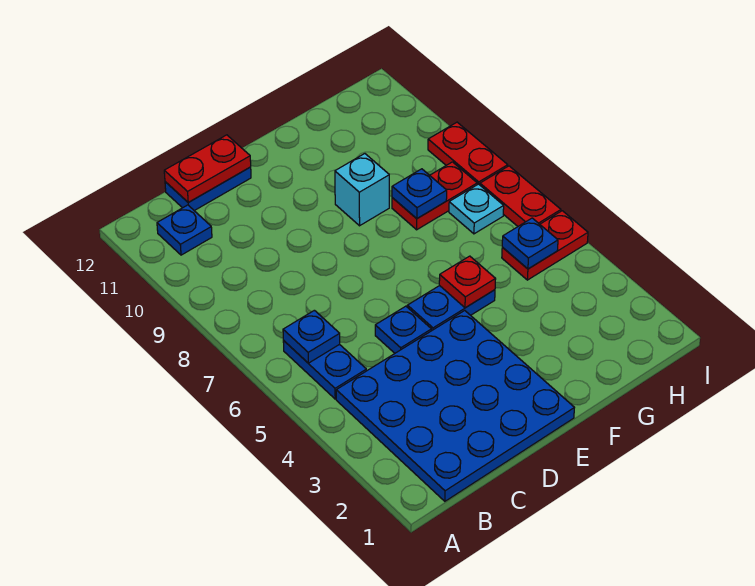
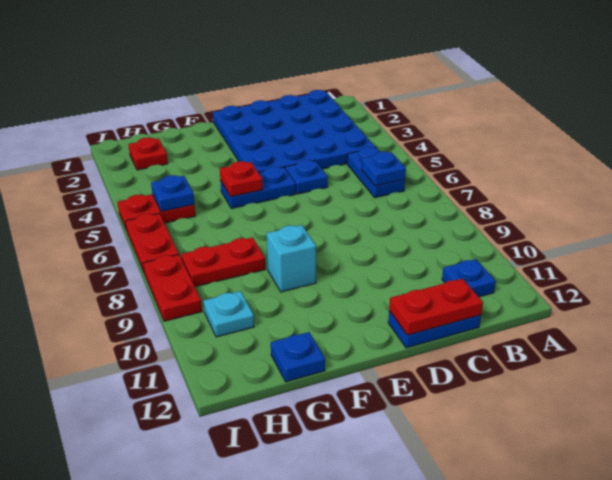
blue 1x1 plate [392,169,447,218] -> blue 1x1 plate moved to [271,332,325,382]
none -> red 1x1 plate [128,137,168,170]
cyan 1x1 plate [449,184,504,234] -> cyan 1x1 plate moved to [204,291,254,337]

